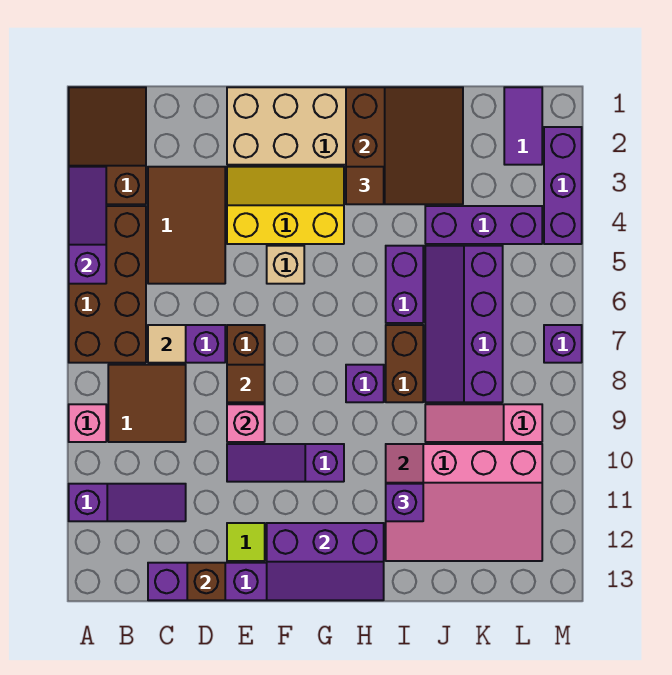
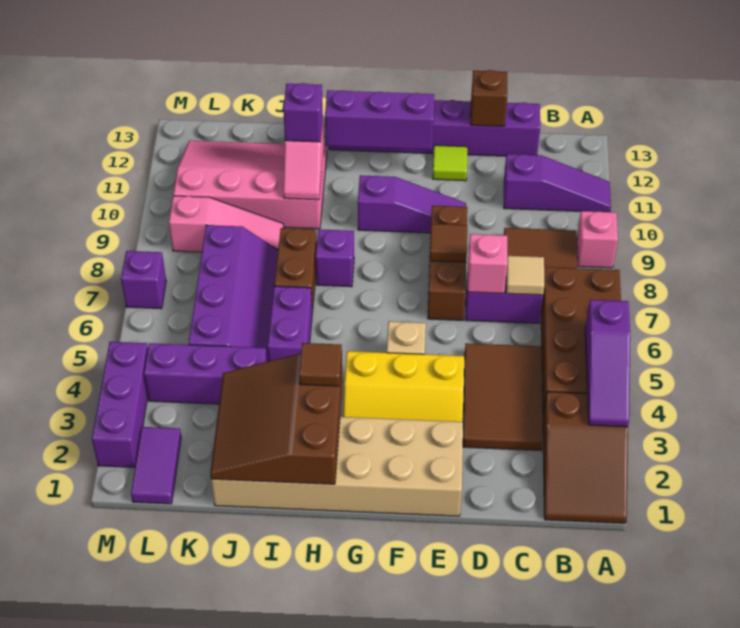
purple 1x3 slope [69,484,186,521] -> purple 1x3 slope turned to [504,154,611,212]
pink 1x1 brick [227,404,265,442] -> pink 1x1 brick moved to [468,234,507,293]

